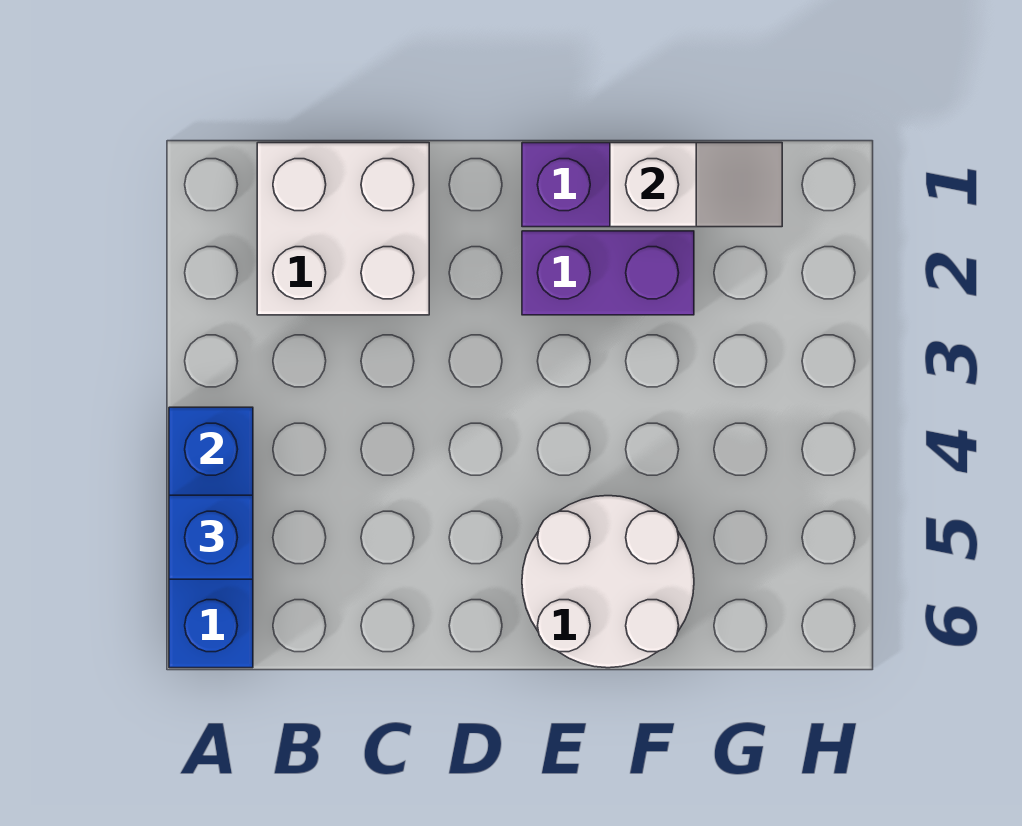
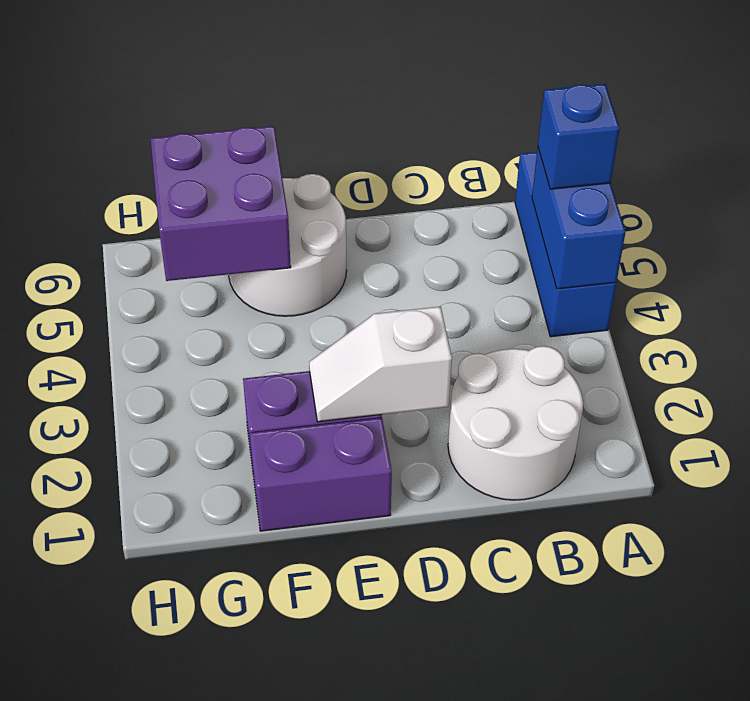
white 2x2 brick [257,143,429,315] -> white 2x2 round brick [448,346,583,500]
white 1x2 slope [610,143,782,227] -> white 1x2 slope moved to [309,306,452,422]
none -> purple 2x2 brick [151,126,291,281]

